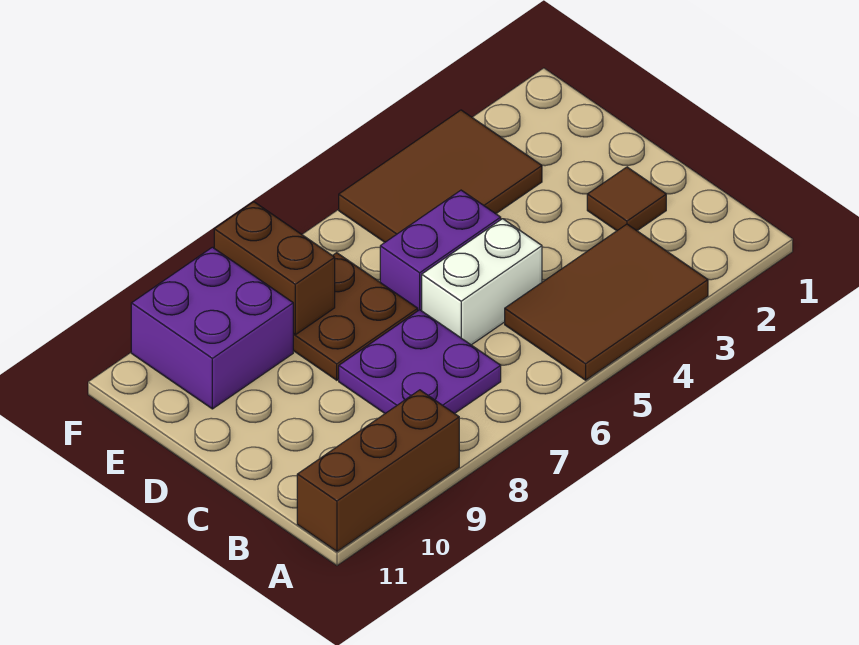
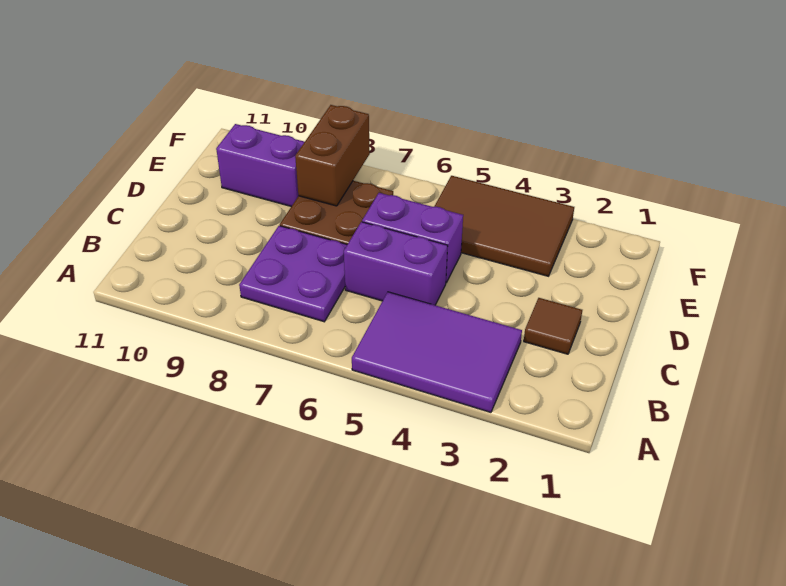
brown 2x3 tile [505,224,708,380] -> purple 2x3 tile [352,292,522,412]
brown 1x3 brick [297,390,459,551] -> none
white 1x2 brick [422,219,542,345] -> purple 1x2 brick [344,222,448,305]
purple 2x2 brick [131,247,293,409] -> purple 1x2 brick [216,124,304,207]

